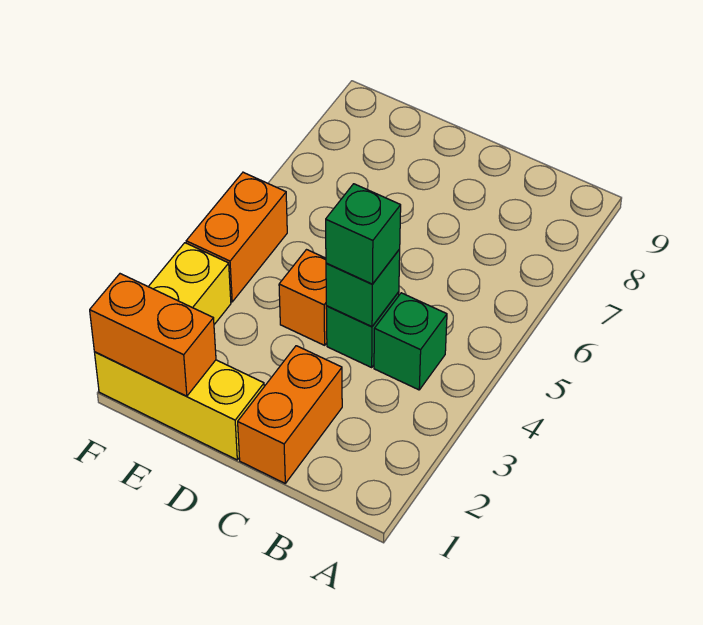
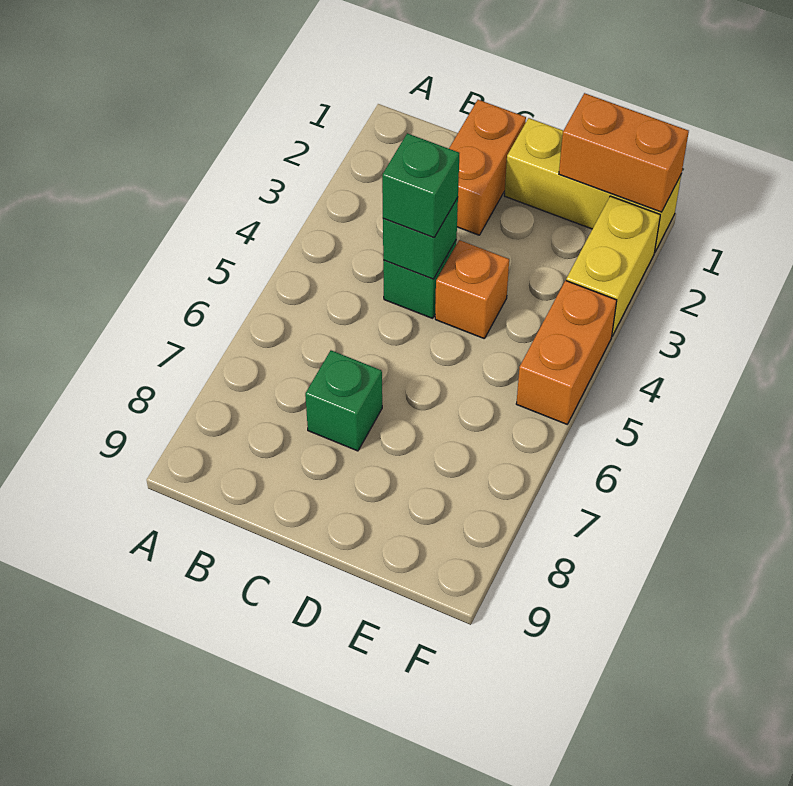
green 1x1 brick [374,293,447,390] -> green 1x1 brick moved to [305,350,382,451]

